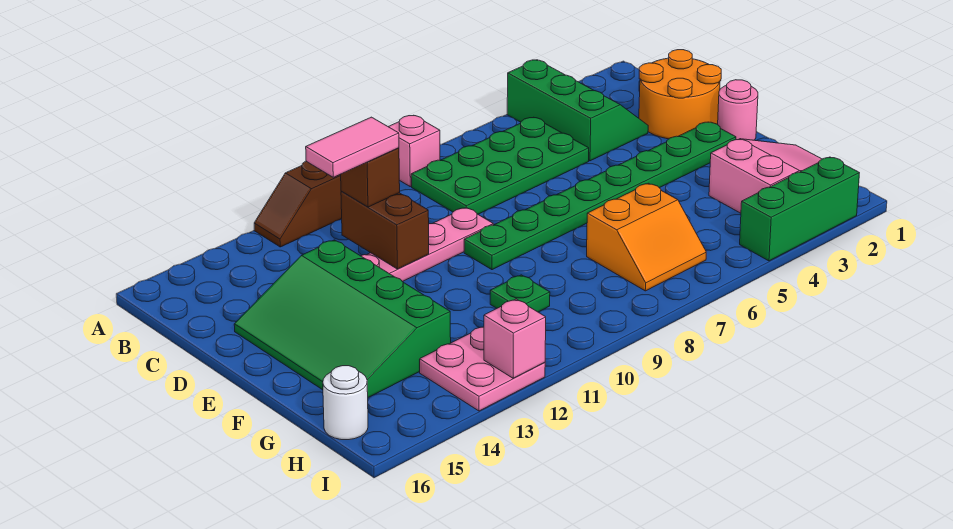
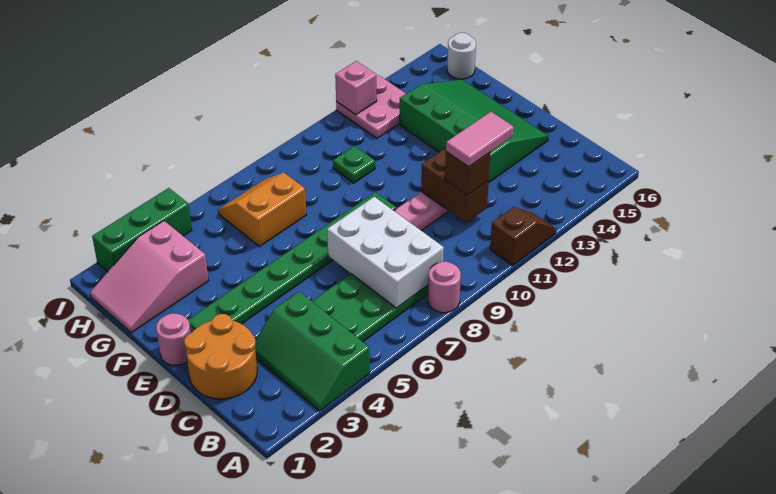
pink 1x1 brick [388,115,440,187] -> pink 1x1 round brick [428,262,461,313]
none -> white 2x3 brick [327,197,444,308]

